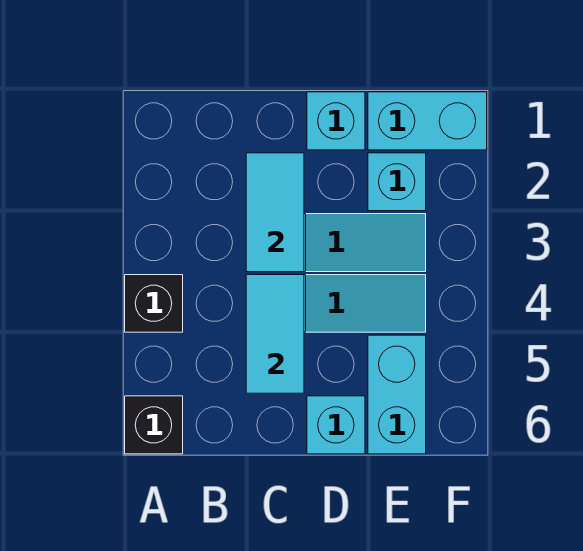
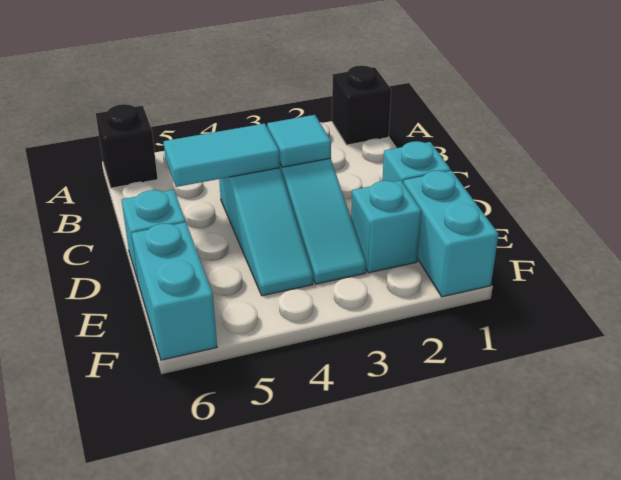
black 1x1 brick [125,275,183,332] -> black 1x1 brick moved to [332,65,391,145]
cyan 1x2 tile [246,153,304,272] -> cyan 1x1 tile [267,115,331,167]
cyan 1x2 brick [368,335,426,454] -> cyan 1x2 brick turned to [131,222,217,360]

